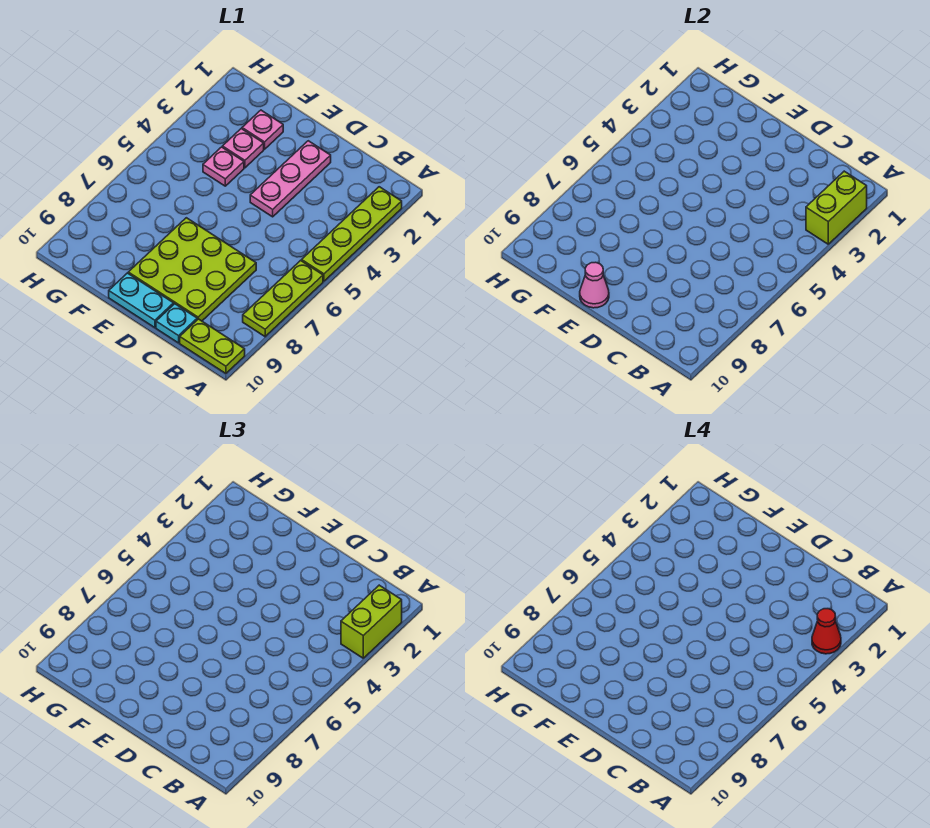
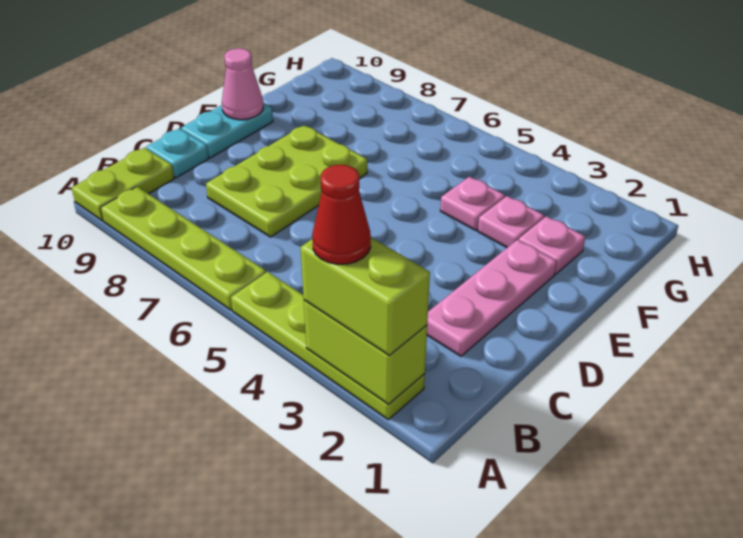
lime 1x3 plate [243,260,323,337] -> lime 1x4 plate [101,187,266,310]
lime 3x3 plate [128,218,256,321] -> lime 2x3 plate [206,125,367,237]
pink 1x3 plate [250,141,331,217] -> pink 1x3 plate turned to [427,240,557,356]

